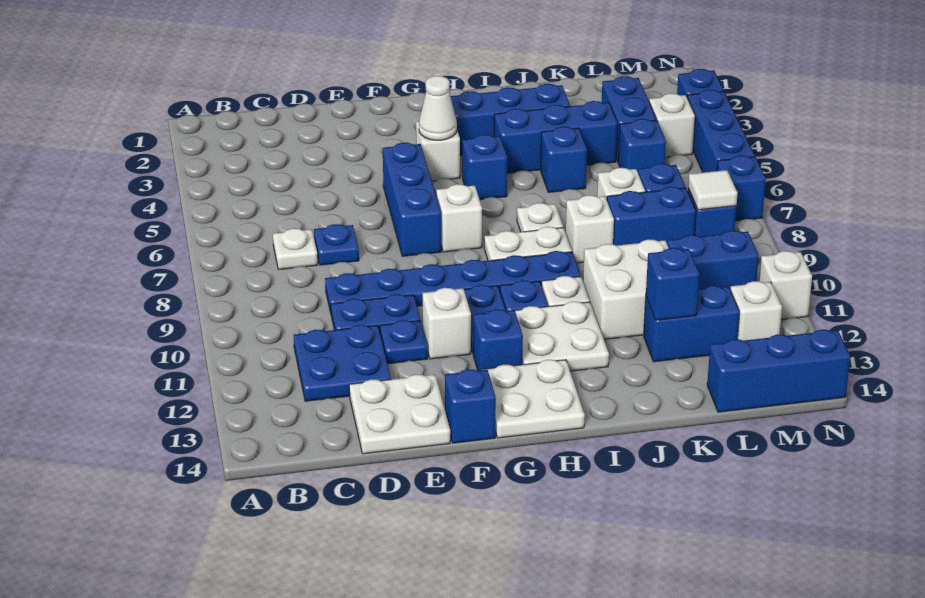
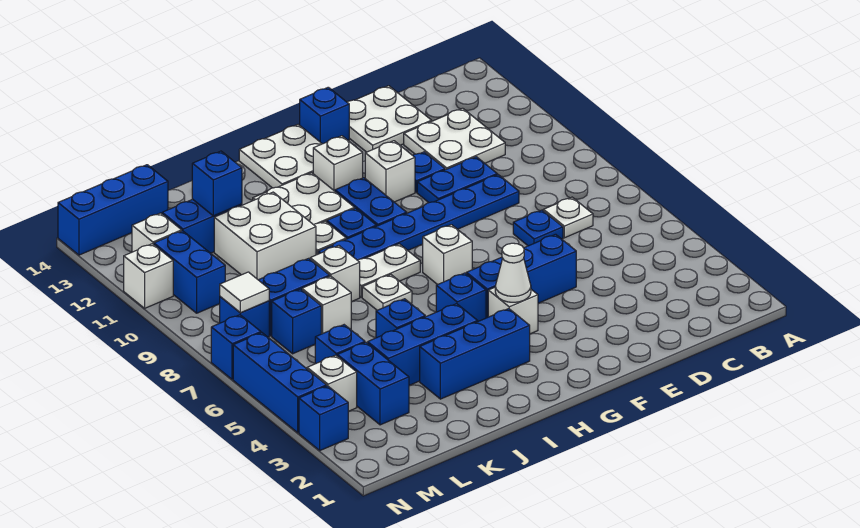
blue 2x2 plate [294,325,391,401] -> white 2x2 plate [404,108,505,170]
blue 1x3 brick [383,143,441,256] -> blue 1x3 brick turned to [466,234,576,318]
blue 1x1 brick [473,309,523,371] -> white 1x1 brick [313,136,363,191]
blue 1x2 brick [667,231,759,290] -> blue 1x2 brick turned to [154,231,225,313]

